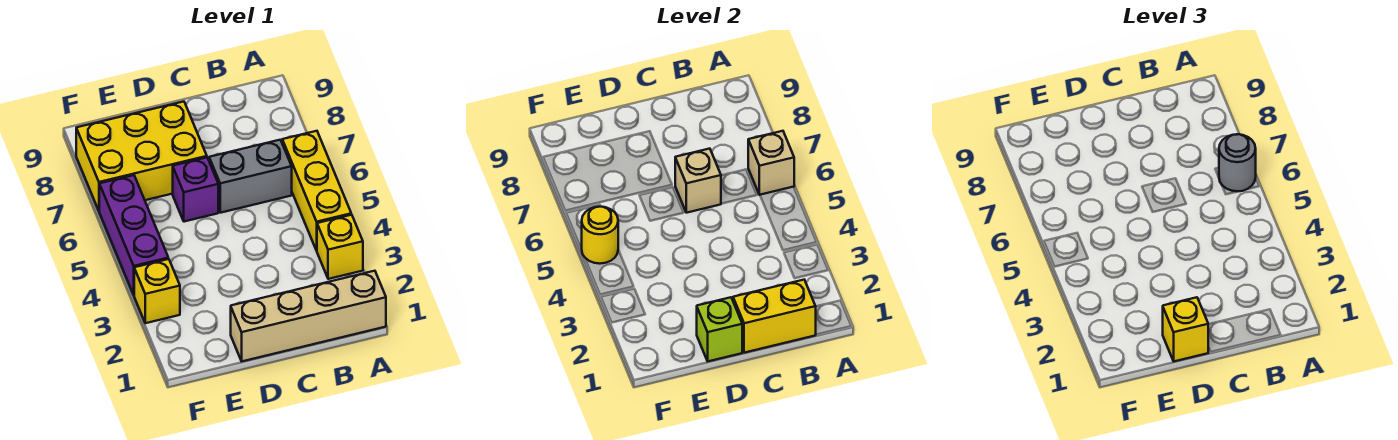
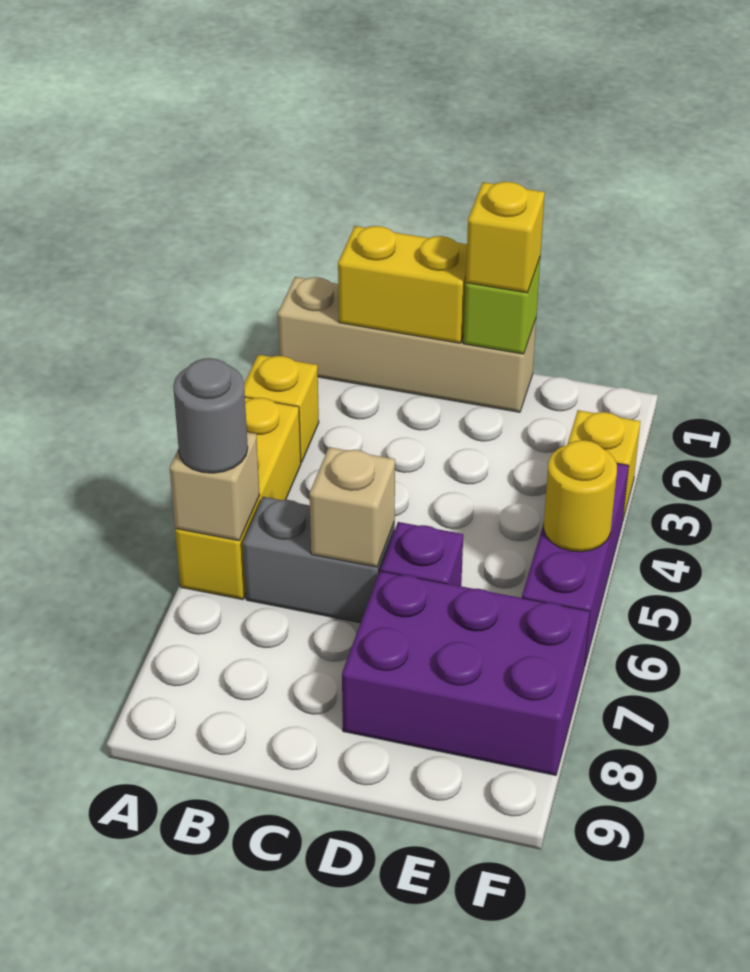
yellow 2x3 brick [76,102,207,211] -> purple 2x3 brick [342,571,590,775]

